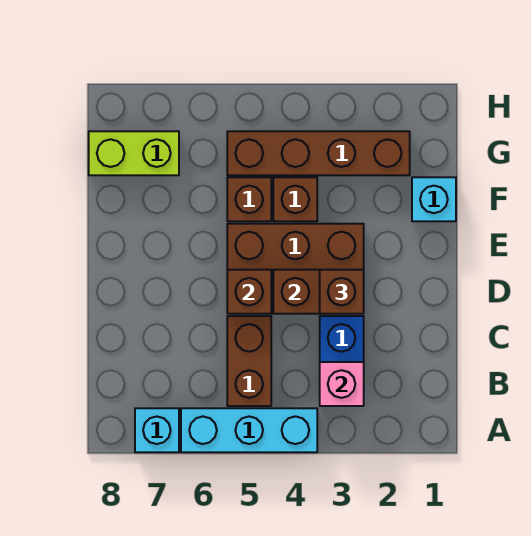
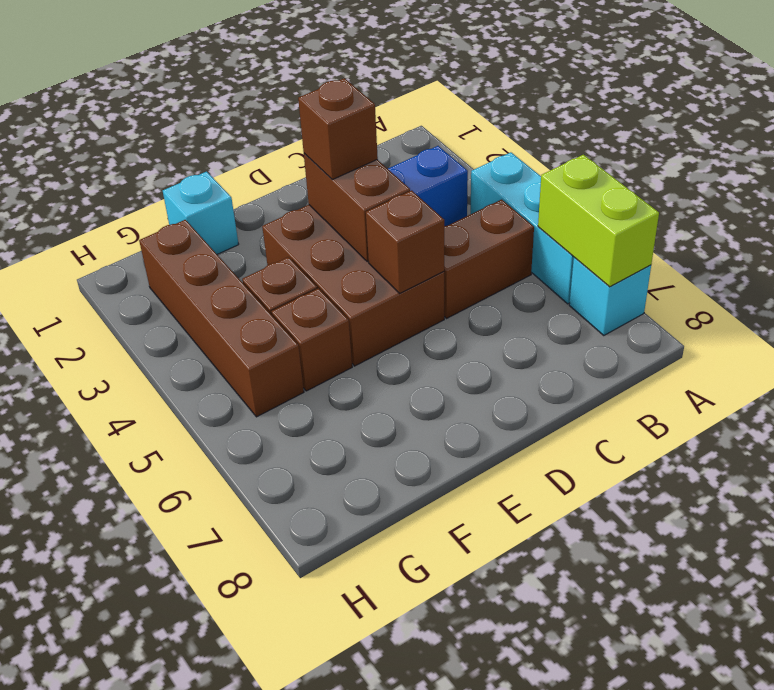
pink 1x1 brick [320,362,364,406] -> none
lime 1x2 brick [89,131,179,175] -> lime 1x2 brick moved to [538,155,659,287]

